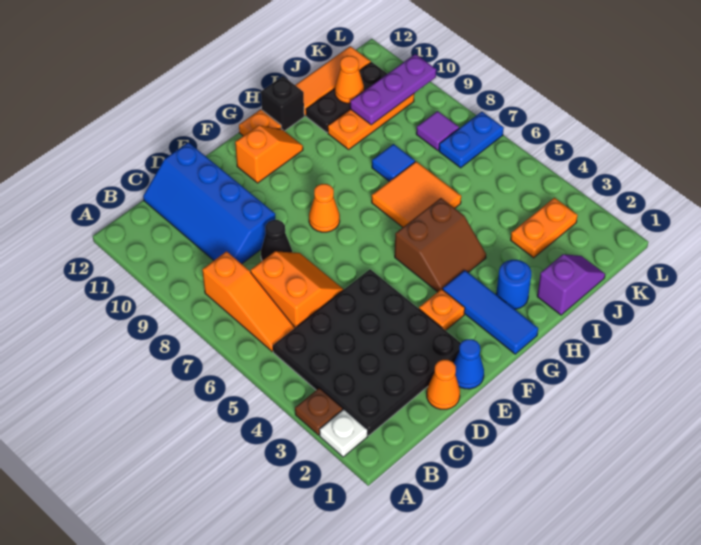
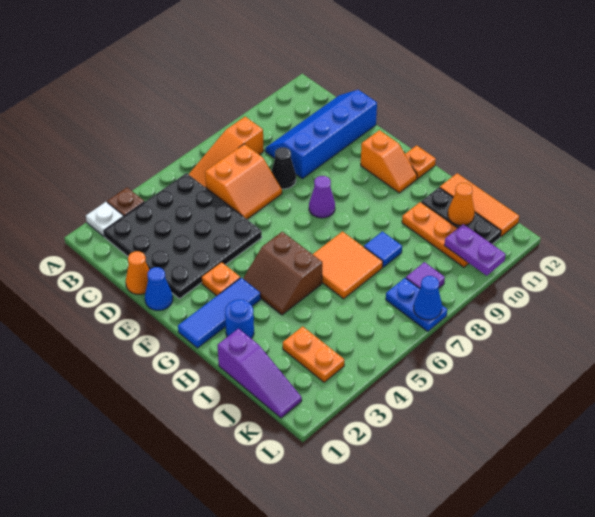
orange 1x1 cone [309,184,340,232] -> purple 1x1 cone [309,176,335,218]
black 1x1 brick [261,76,304,131] -> none
purple 1x2 slope [537,254,605,315] -> purple 1x3 slope [218,329,302,418]
purple 1x3 plate [350,54,436,125] -> purple 1x2 plate [444,224,506,276]
none -> blue 1x1 cone [414,276,442,320]

